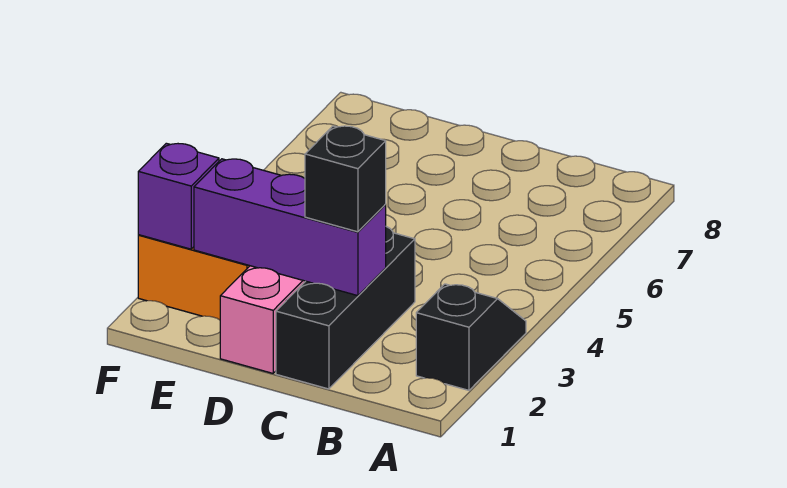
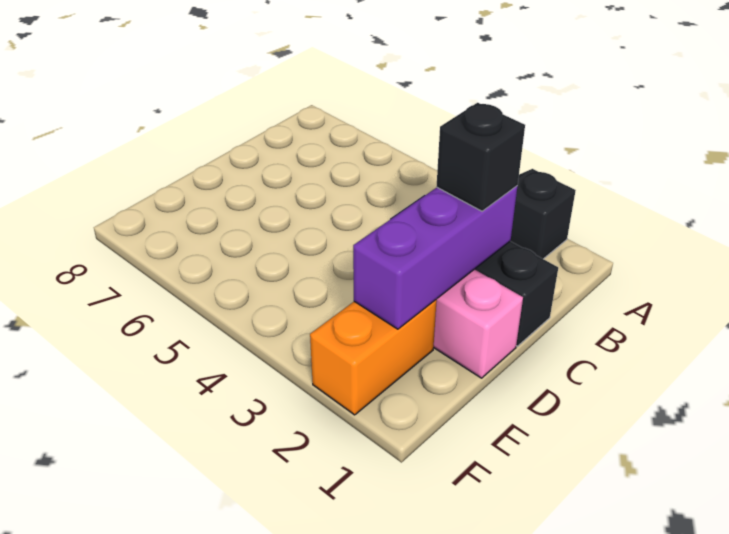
purple 1x1 brick [138,143,219,249] -> none

